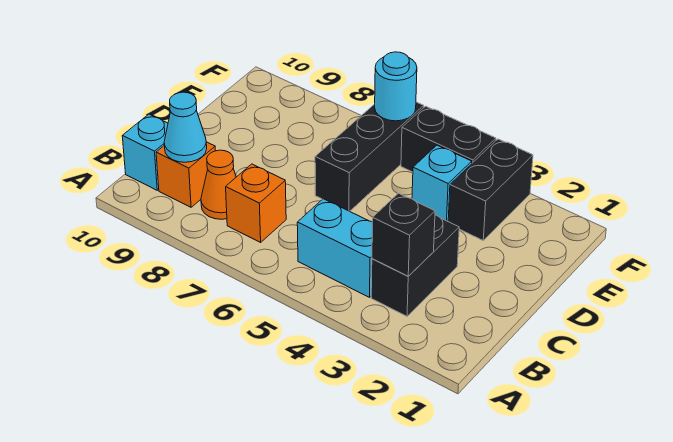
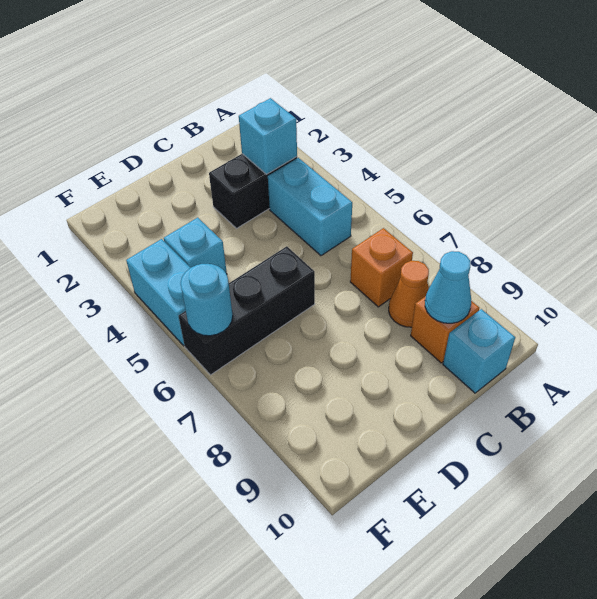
black 1x1 brick [372,193,435,276] -> cyan 1x1 brick [239,98,297,174]
black 1x2 brick [448,139,533,240] -> none
black 1x2 brick [401,106,496,172] -> cyan 1x2 brick [126,239,190,346]

